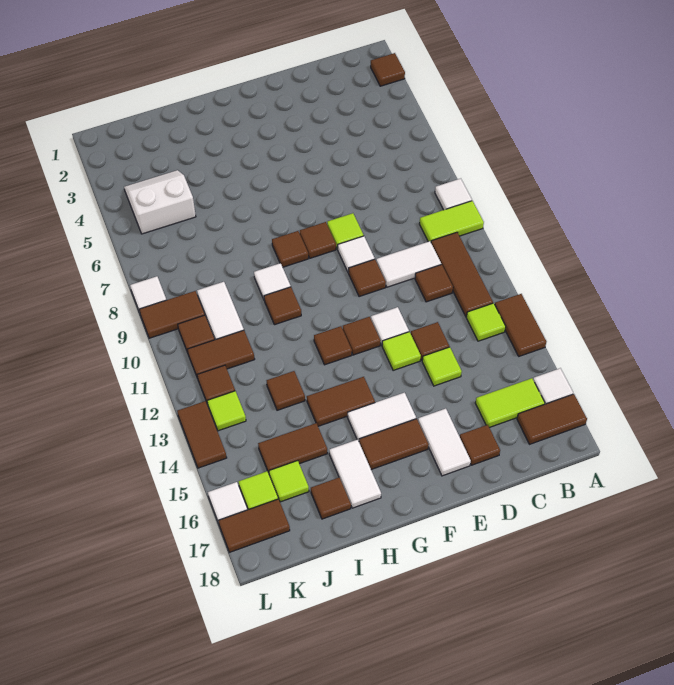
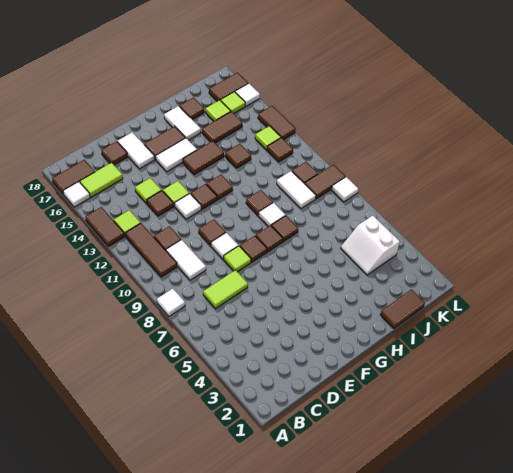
brown 1x1 tile [371,53,405,86] -> brown 1x1 tile moved to [271,216,298,241]
lime 1x2 tile [420,201,484,242] -> lime 1x2 tile moved to [203,270,248,309]
white 1x2 tile [376,241,441,287] -> white 1x2 tile turned to [166,240,206,280]
white 2x2 slope [124,170,196,234] -> white 2x2 slope turned to [341,216,400,275]
brown 1x2 tile [187,330,255,378] -> brown 1x2 tile moved to [380,289,425,328]

